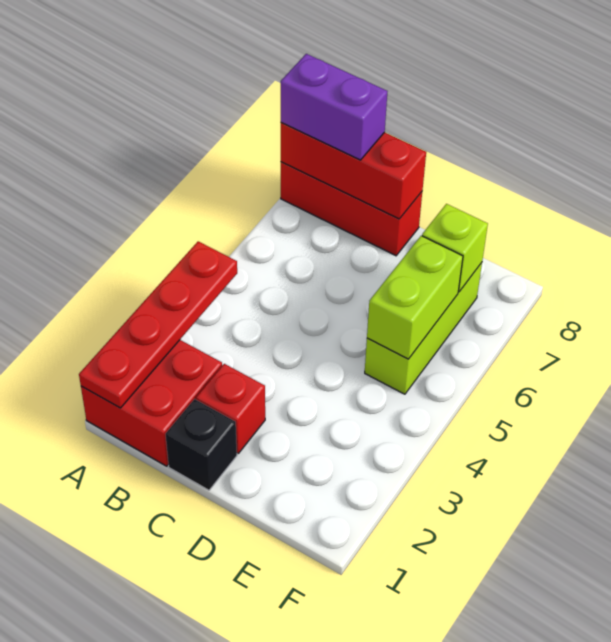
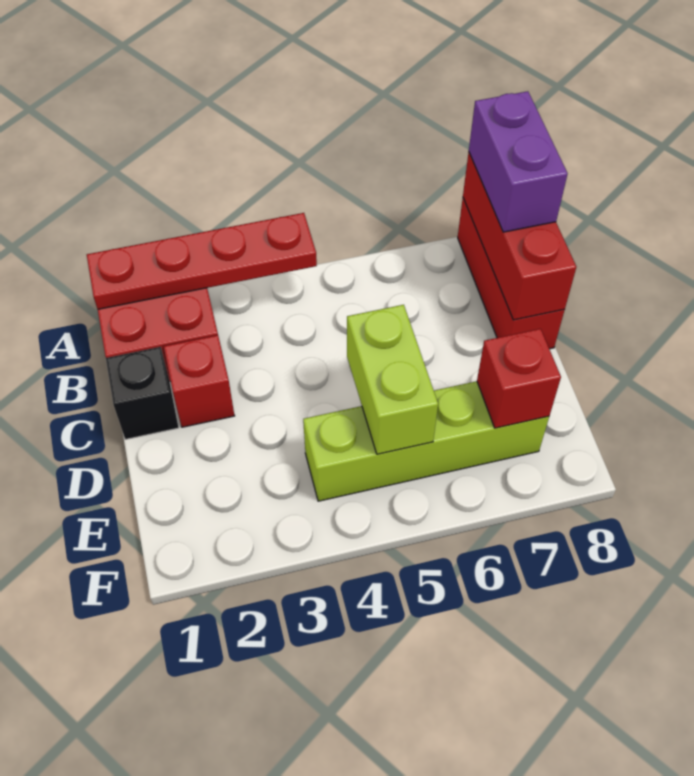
lime 1x3 brick [365,263,482,394] -> lime 1x4 brick [303,381,549,501]
lime 1x2 brick [367,236,463,359] -> lime 1x2 brick turned to [347,305,438,454]
lime 1x1 brick [422,204,488,292] -> red 1x1 brick [477,329,561,428]

